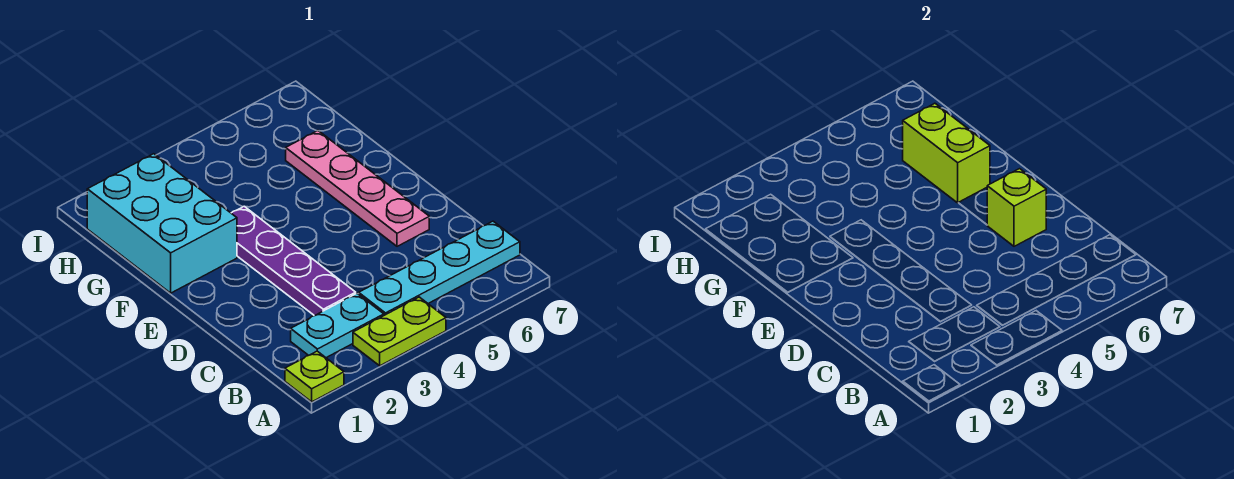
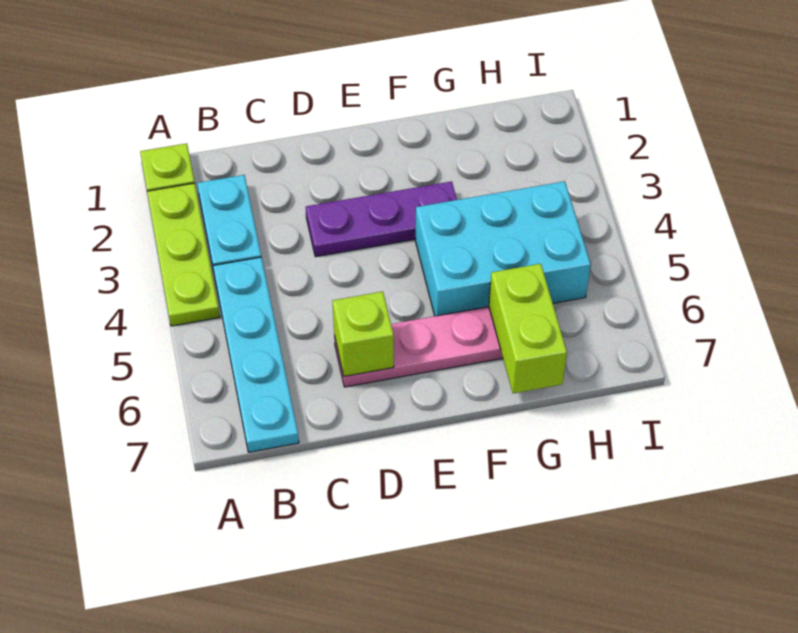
lime 1x2 plate [353,297,446,366] -> lime 1x3 plate [147,183,220,326]
purple 1x4 plate [231,206,356,316] -> purple 1x3 plate [306,181,457,257]
cyan 2x3 brick [87,154,237,293] -> cyan 2x3 brick moved to [415,181,591,316]
lime 1x2 brick [903,103,990,203] -> lime 1x2 brick turned to [489,264,567,393]

